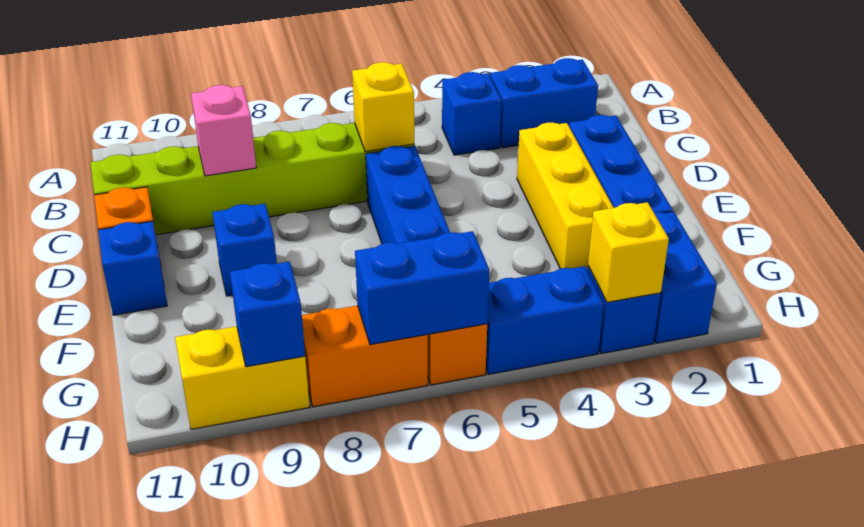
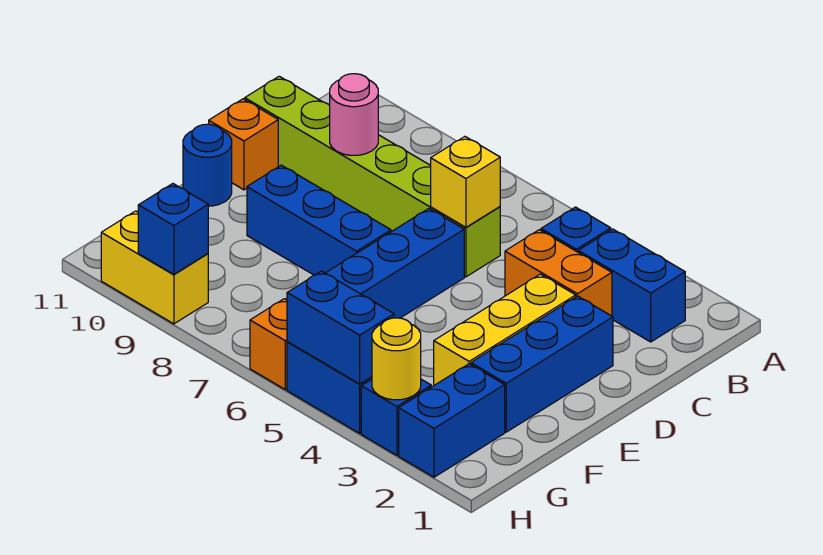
pink 1x1 brick [191,85,256,176] -> pink 1x1 round brick [330,74,378,155]
blue 1x1 brick [212,204,277,296] -> blue 1x3 brick [247,165,391,275]
blue 1x1 brick [98,221,167,315] -> blue 1x1 round brick [183,124,232,206]
yellow 1x1 brick [588,202,669,302] -> yellow 1x1 round brick [372,318,421,400]
blue 1x2 brick [355,231,489,345] -> blue 1x2 brick moved to [287,271,394,384]
orange 1x2 brick [302,305,428,407] -> orange 1x2 brick moved to [505,230,612,316]

